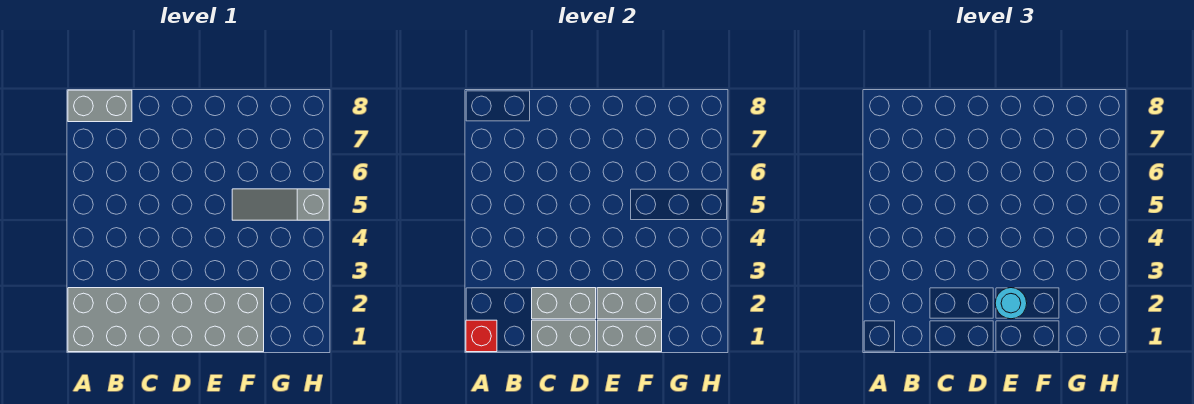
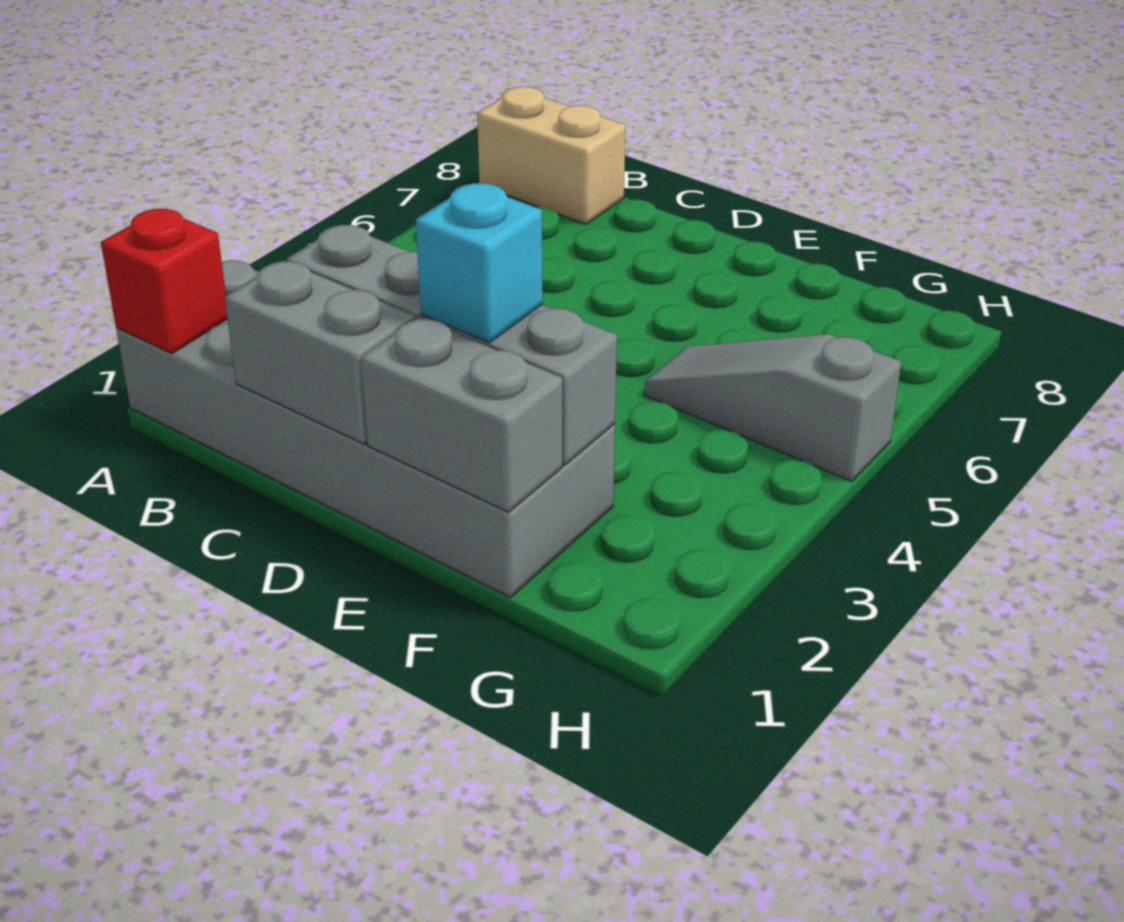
grey 1x2 brick [68,90,132,122] -> tan 1x2 brick [477,87,626,224]
cyan 1x1 round brick [995,288,1027,319] -> cyan 1x1 brick [416,183,543,343]

